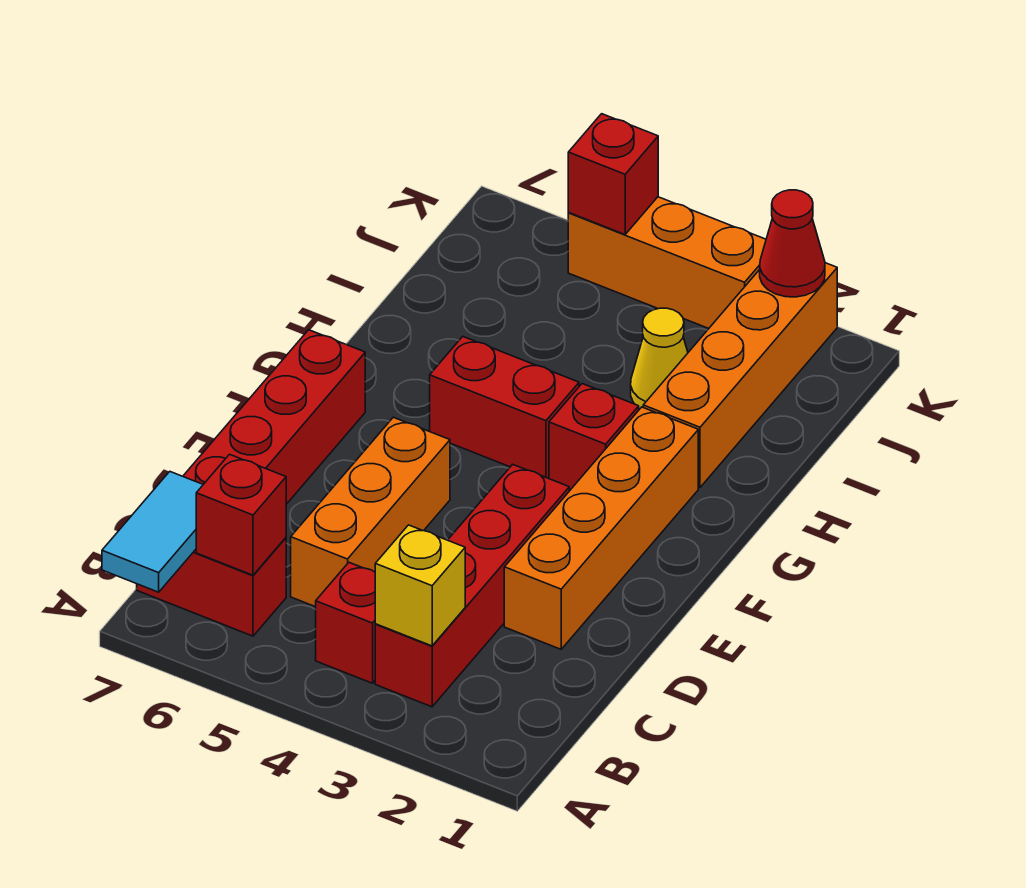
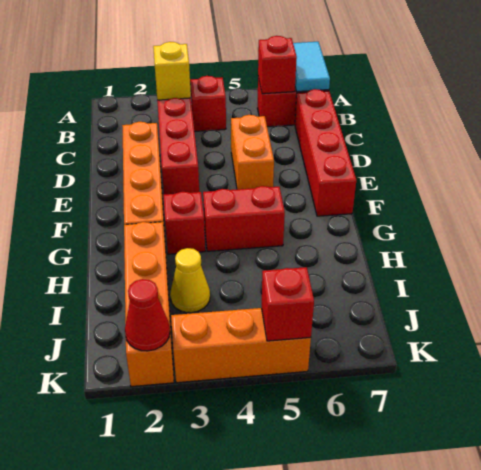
orange 1x3 brick [291,417,450,607] -> orange 1x2 brick [231,115,274,189]

